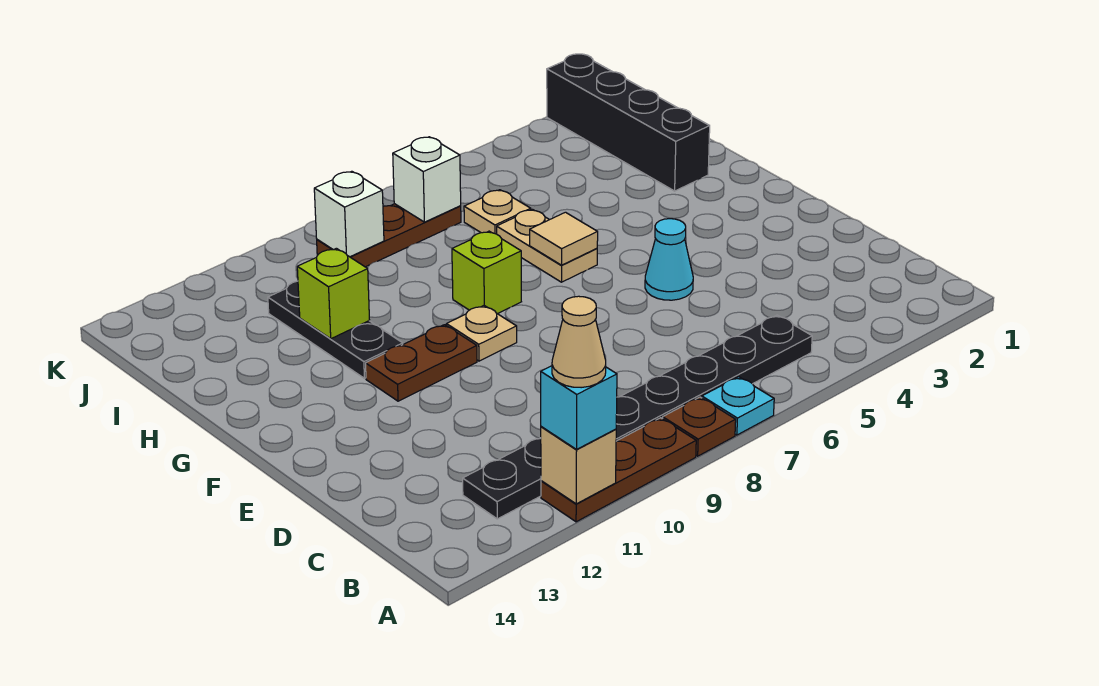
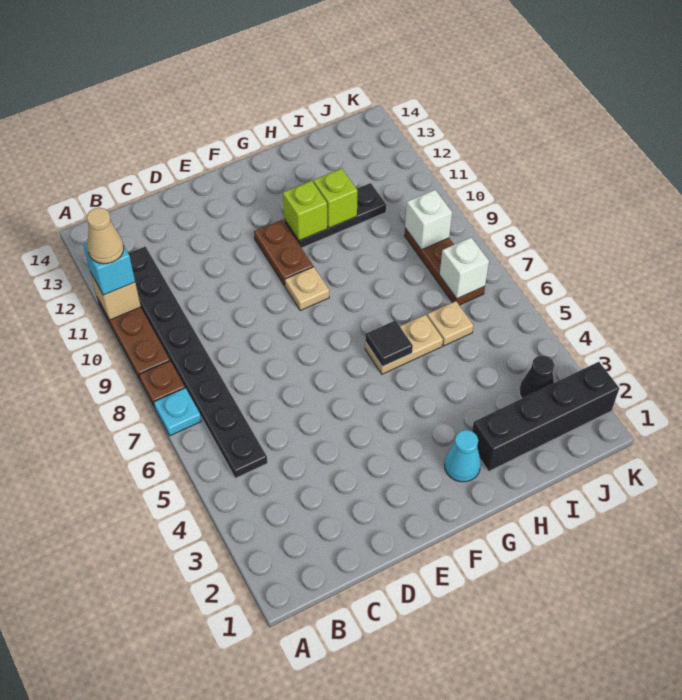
cyan 1x1 cone [645,219,693,300] -> cyan 1x1 cone moved to [445,430,481,482]
tan 1x1 tile [530,212,598,265] -> black 1x1 tile [365,320,413,367]
lime 1x1 brick [452,231,521,314] -> lime 1x1 brick moved to [283,181,327,241]
none -> black 1x1 cone [519,355,554,398]

